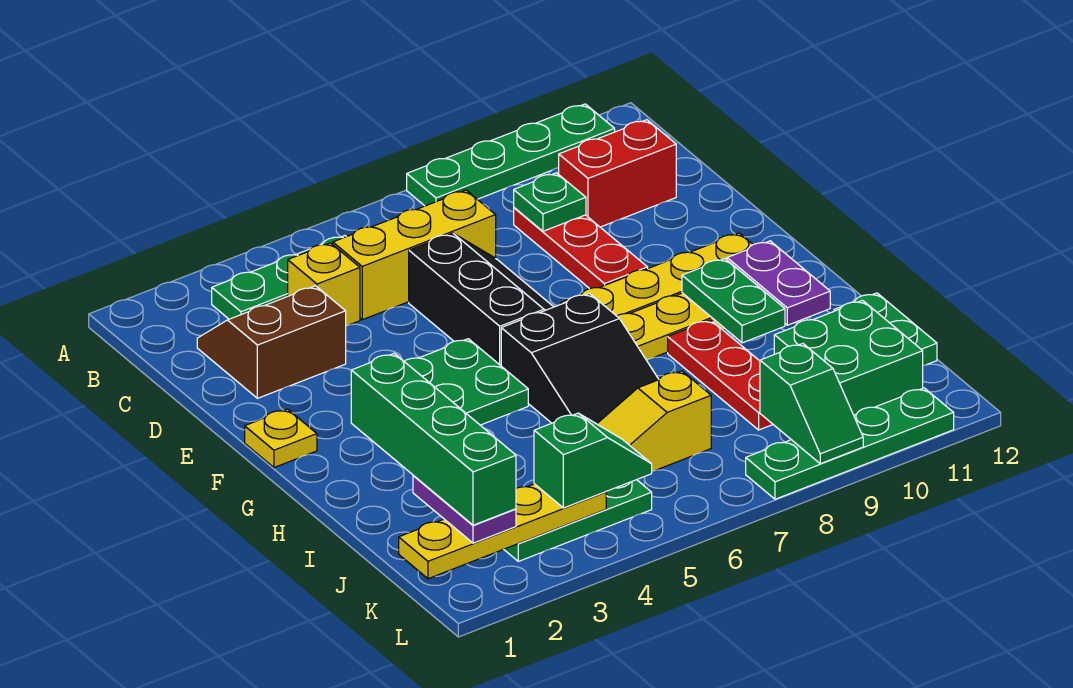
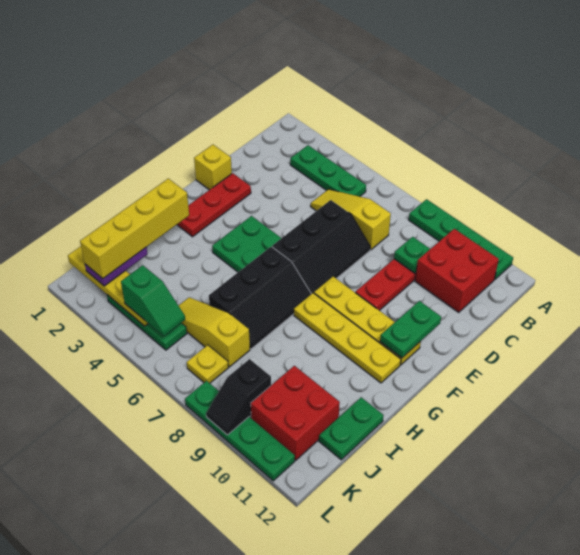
brown 2x2 slope [197,286,346,398] -> none
yellow 1x1 brick [288,243,360,326] -> yellow 1x1 brick moved to [194,145,232,190]
yellow 1x3 brick [333,190,496,320] -> yellow 1x3 slope [311,189,391,250]
red 1x2 brick [559,120,676,227] -> red 2x2 brick [415,229,499,312]
yellow 1x1 plate [245,409,317,468] -> yellow 1x1 plate moved to [187,345,228,383]
black 2x3 slope [501,293,659,424] -> black 2x3 slope turned to [209,247,311,349]
green 1x2 plate [682,259,785,343] -> green 1x2 plate moved to [380,301,441,358]
purple 1x2 plate [727,241,830,325] -> none
green 1x4 brick [351,353,516,525] -> yellow 1x4 brick [80,178,189,279]
red 1x3 plate [668,320,773,430] -> red 1x3 plate moved to [177,173,251,237]
green 2x2 brick [774,300,923,415] -> red 2x2 brick [251,366,340,460]
green 1x2 slope [760,344,863,464] -> black 1x2 slope [206,359,271,435]

